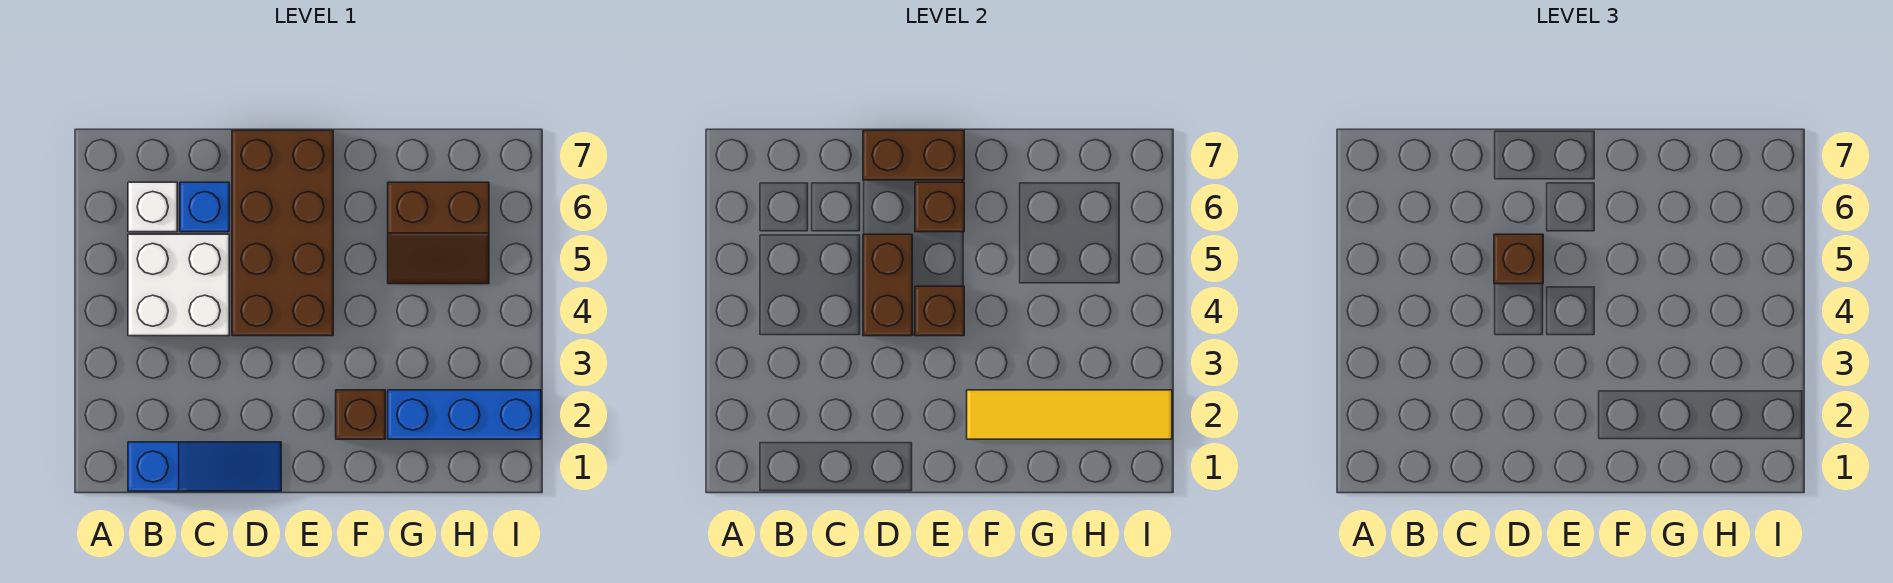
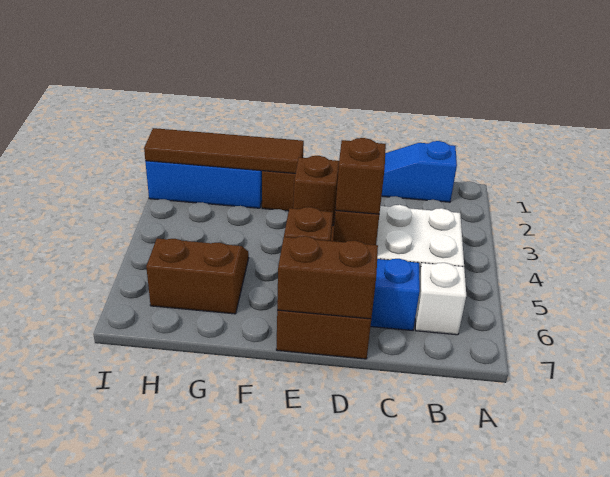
yellow 1x4 tile [967,390,1172,439] -> brown 1x4 tile [144,128,304,173]

